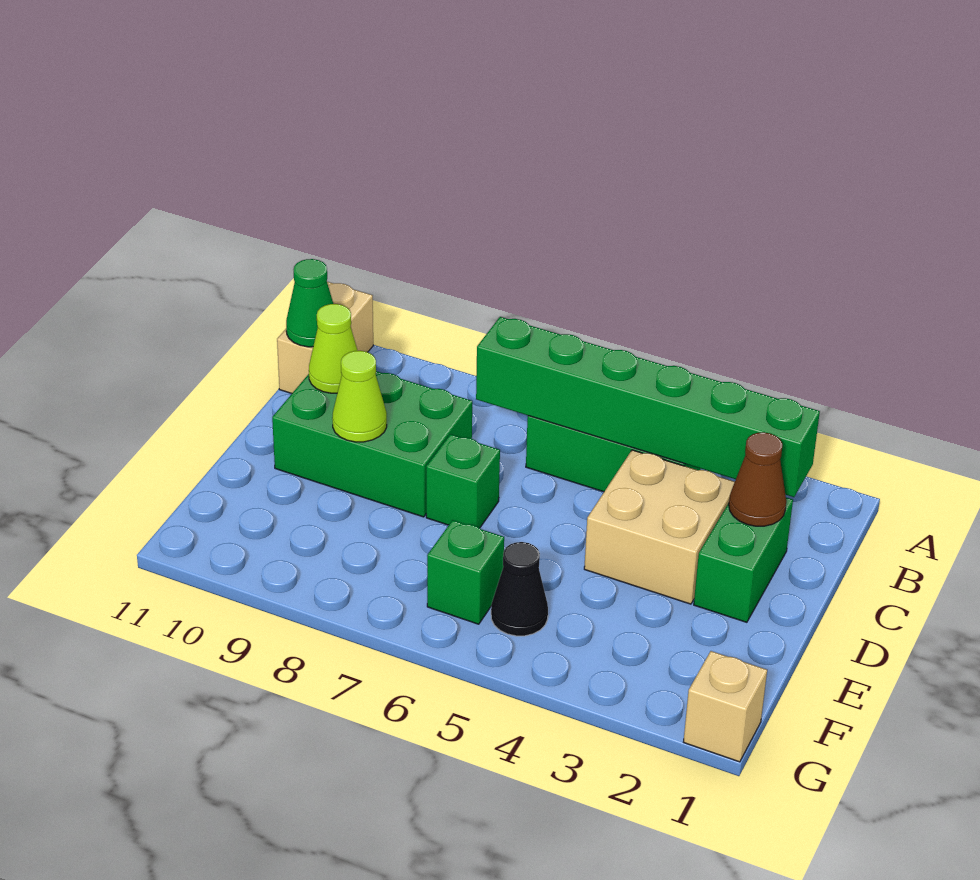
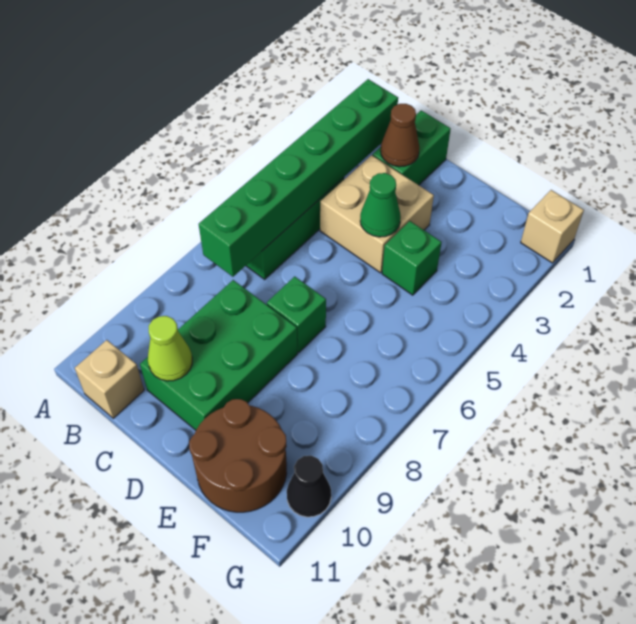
tan 1x2 brick [277,282,373,393] -> tan 1x1 brick [75,340,144,418]
green 1x1 cone [286,259,333,347] -> green 1x1 cone moved to [360,173,401,237]
green 1x2 brick [694,498,793,622] -> green 1x2 brick turned to [373,110,451,185]
lime 1x1 cone [332,351,387,442] -> none
none -> brown 2x2 round brick [189,399,287,512]
black 1x1 cone [491,542,548,636] -> black 1x1 cone moved to [287,456,331,517]
green 1x1 brick [427,520,504,624] -> green 1x1 brick moved to [382,221,442,295]

